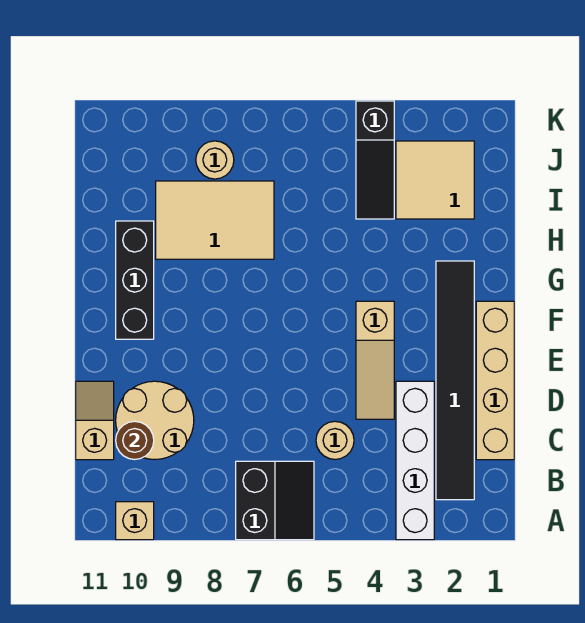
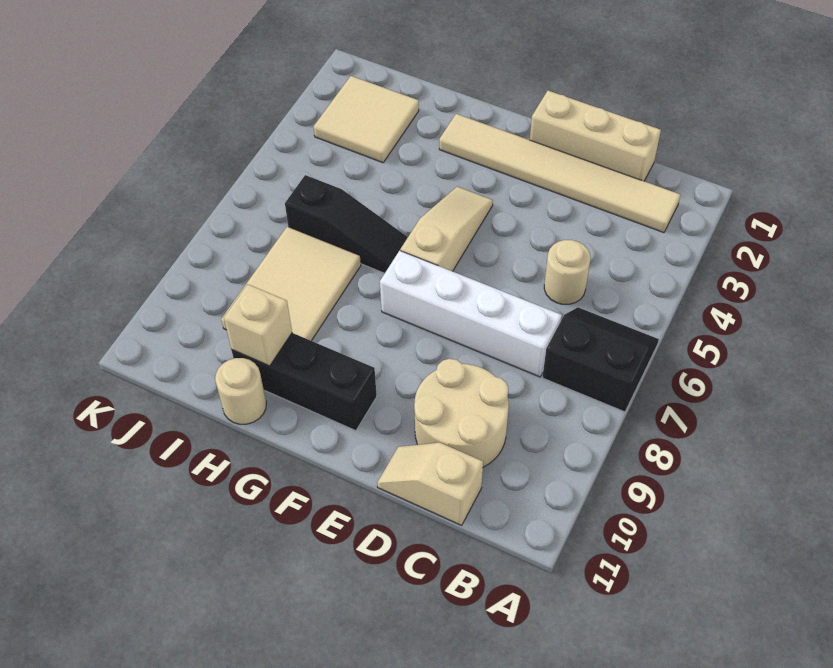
white 1x4 brick [396,381,434,540] -> white 1x4 brick moved to [380,251,562,377]
tan 1x1 brick [116,502,154,540] -> tan 1x1 brick moved to [224,284,292,366]
black 1x6 tile [436,261,474,500] -> tan 1x6 tile [439,114,680,233]
tan 1x4 brick [476,301,514,460] -> tan 1x3 brick [530,91,661,181]
brown 1x1 round brick [116,421,154,460] -> none
tan 1x3 slope [356,301,394,419] -> tan 1x3 slope turned to [400,187,493,271]
black 1x3 slope [356,101,394,219] -> black 1x3 slope moved to [285,175,408,273]
tan 1x1 round brick [196,141,234,179] -> tan 1x1 round brick moved to [215,358,266,424]

